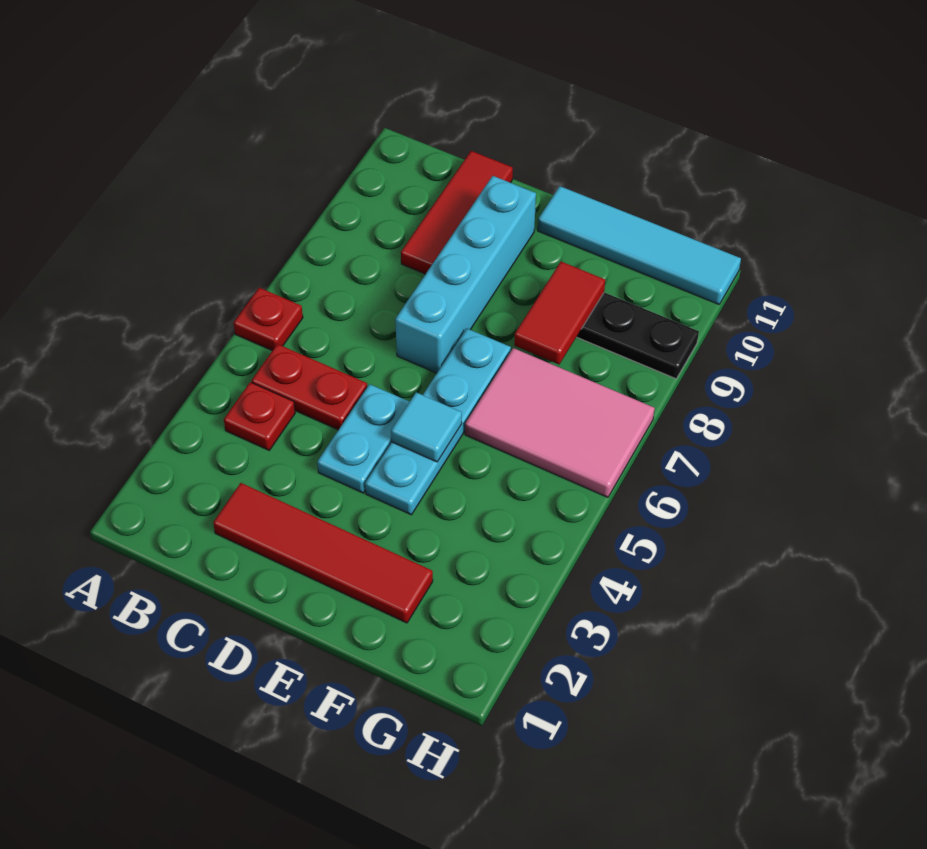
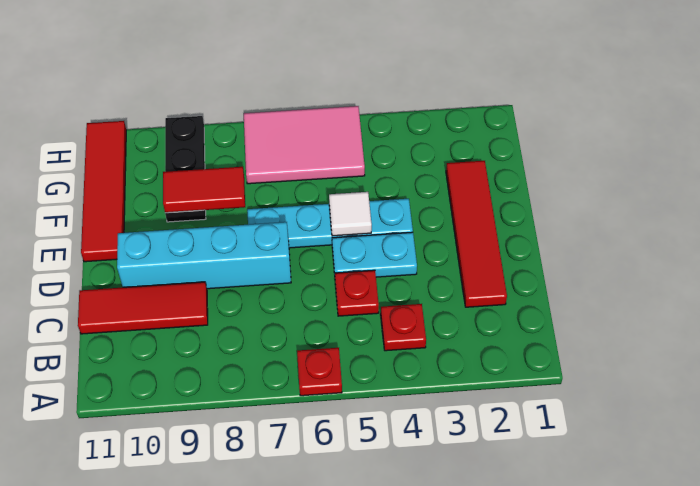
red 1x2 plate [251,344,367,430] -> red 1x1 plate [335,270,379,316]
cyan 1x1 tile [391,392,462,462] -> white 1x1 tile [329,192,372,236]
cyan 1x4 tile [538,186,741,304] -> red 1x4 tile [81,121,126,262]
pink 2x3 tile [465,348,655,497] -> pink 2x3 tile turned to [244,106,365,184]

